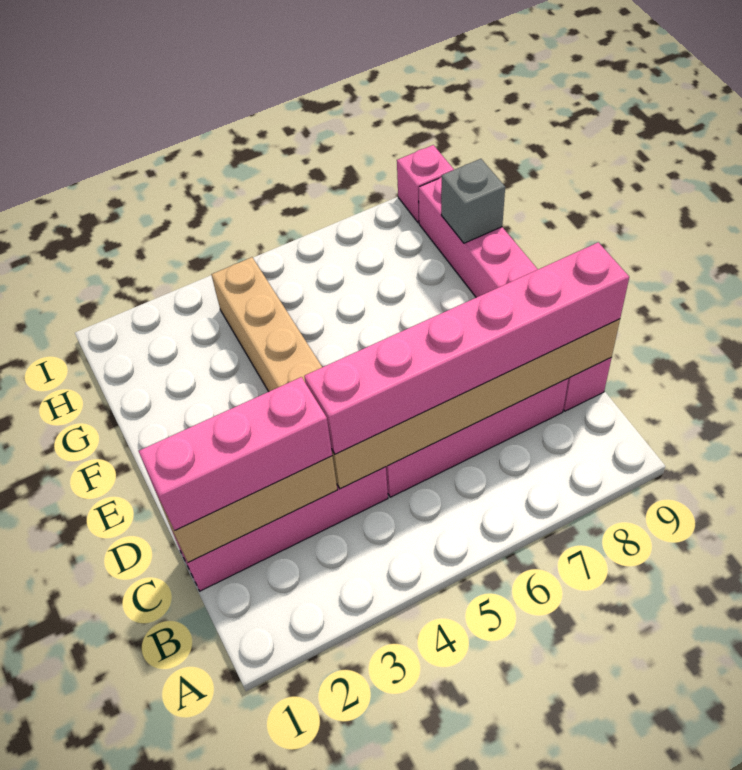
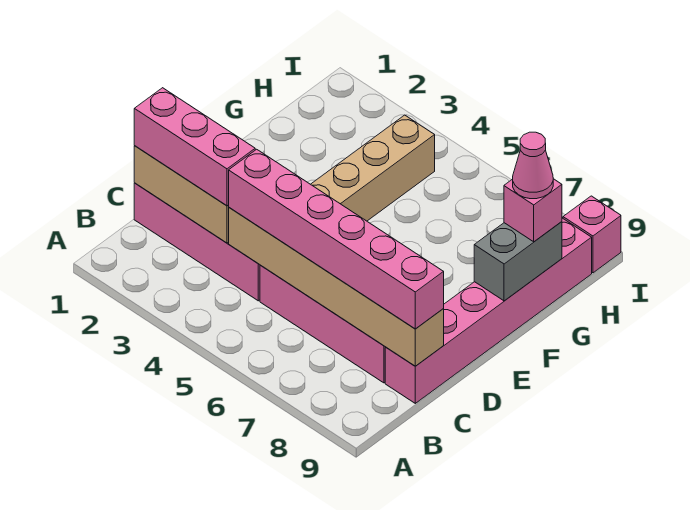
grey 1x1 brick [441,159,505,243] -> grey 1x2 brick [474,222,562,301]
none -> pink 1x1 brick [504,179,562,242]
none -> pink 1x1 cone [513,132,553,199]

